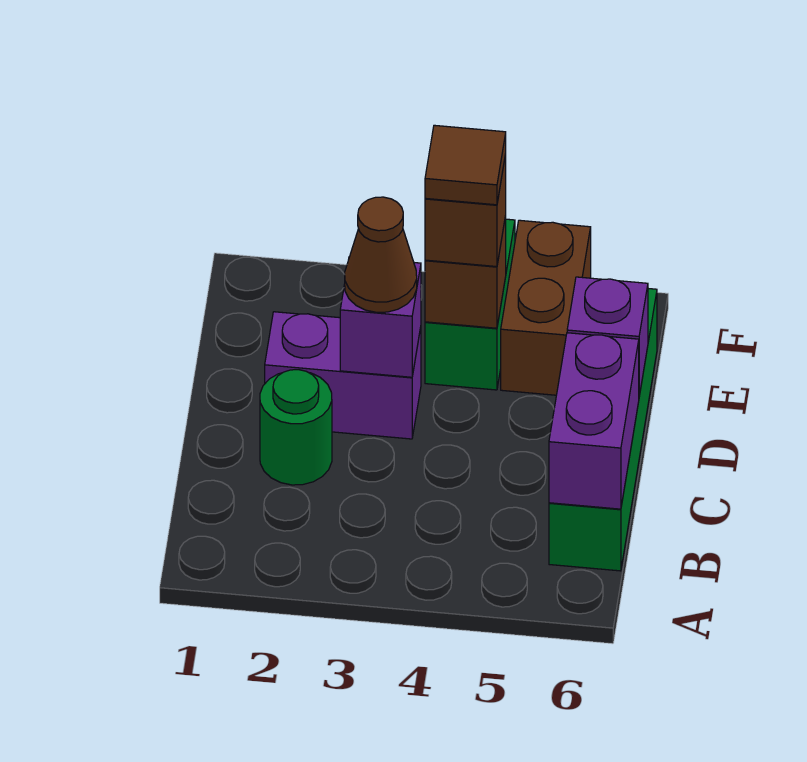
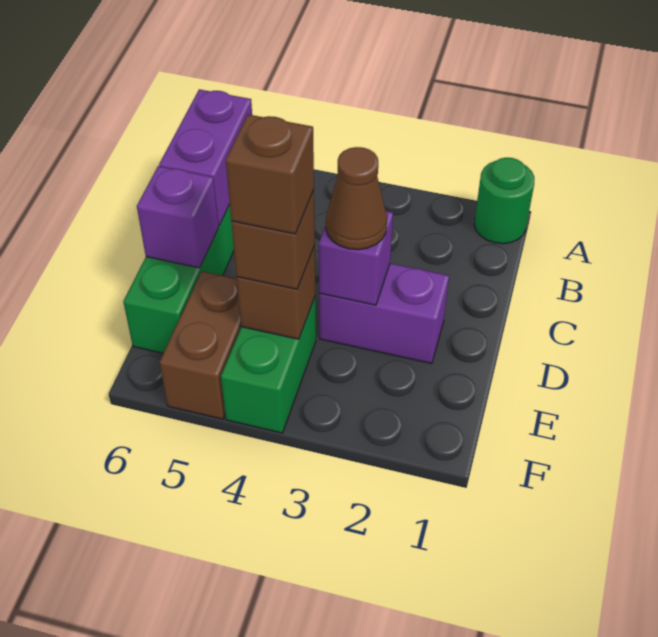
green 1x1 round brick [260,370,332,485] -> green 1x1 round brick moved to [474,158,534,244]
brown 1x1 tile [425,125,506,205] -> brown 1x1 brick [226,115,314,234]

